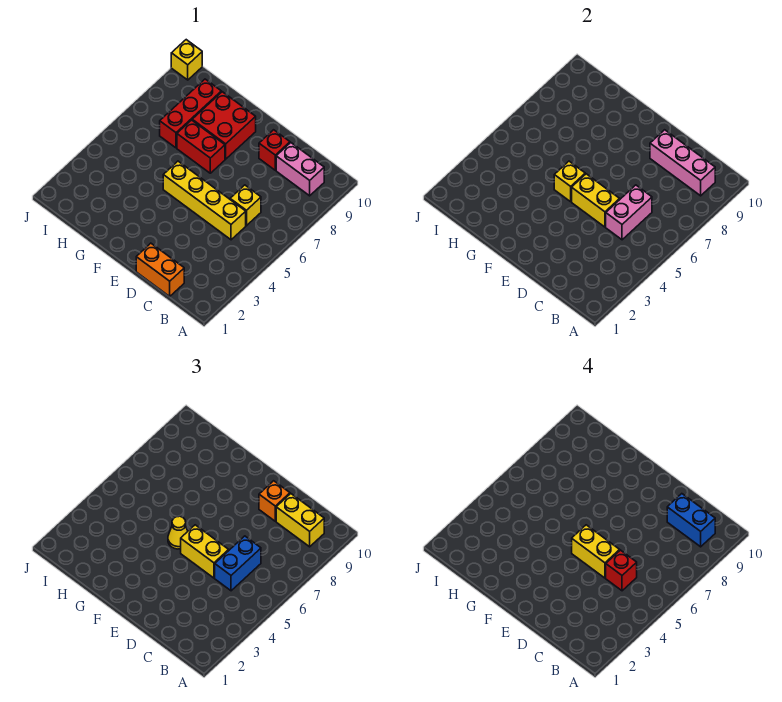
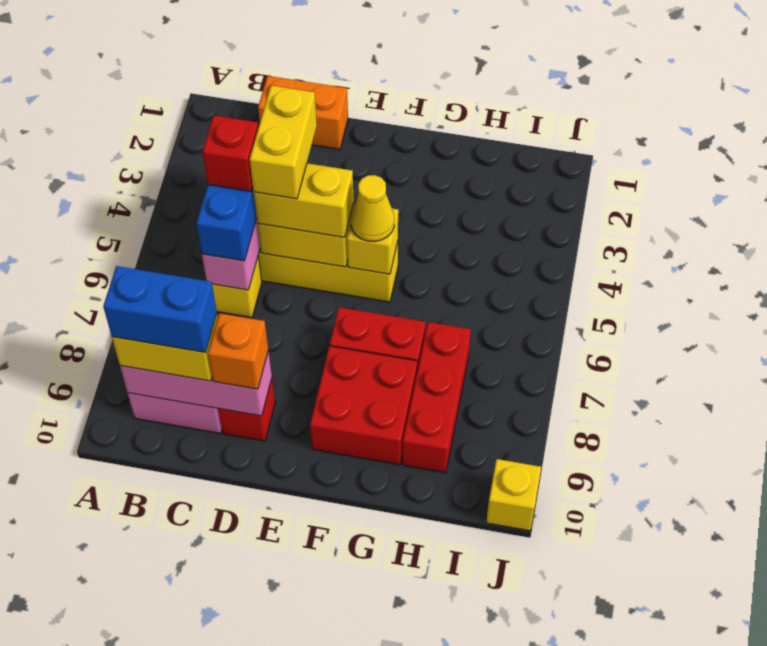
yellow 1x2 brick [572,525,620,578] -> yellow 1x2 brick turned to [250,86,317,199]

